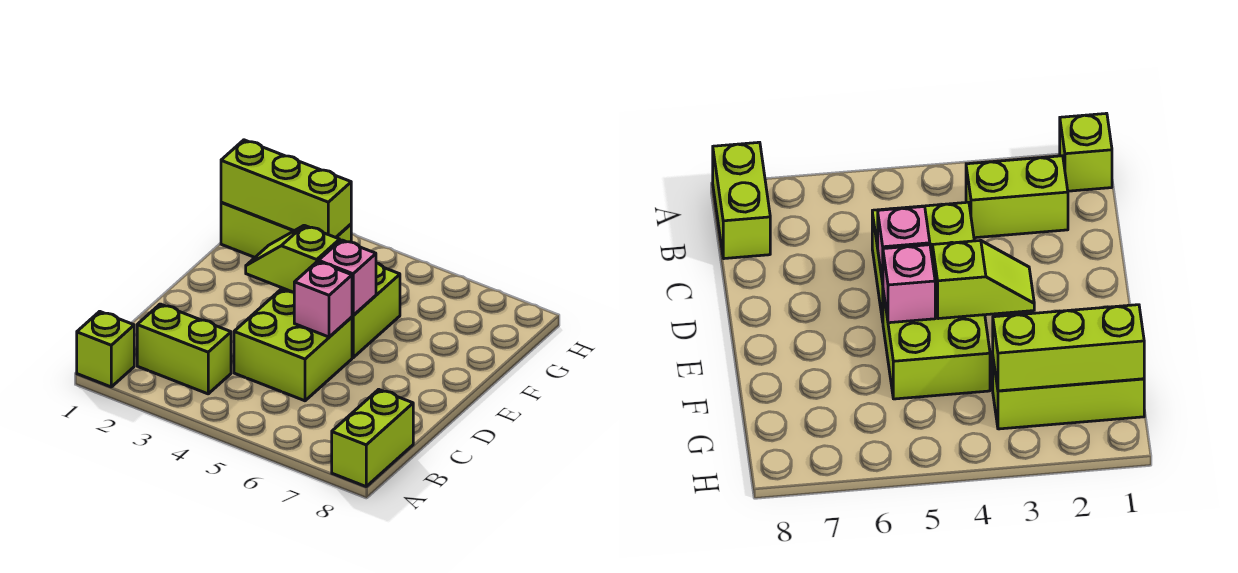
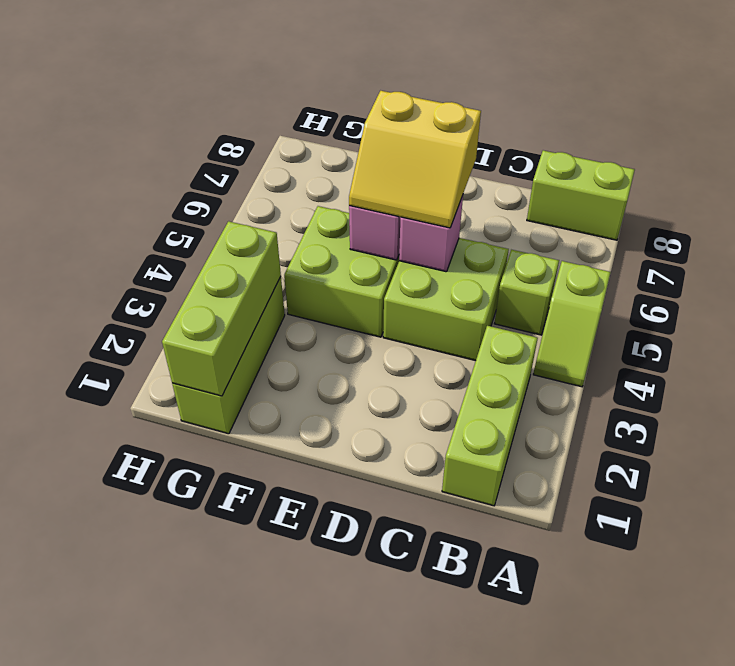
lime 1x1 brick [77,311,134,387] -> lime 1x1 brick moved to [494,250,559,335]
lime 1x2 brick [137,304,231,394] -> lime 1x3 brick [442,326,538,506]
none -> yellow 2x2 slope [349,91,481,228]
lime 1x2 slope [246,225,340,292] -> lime 1x2 slope moved to [533,261,611,387]

